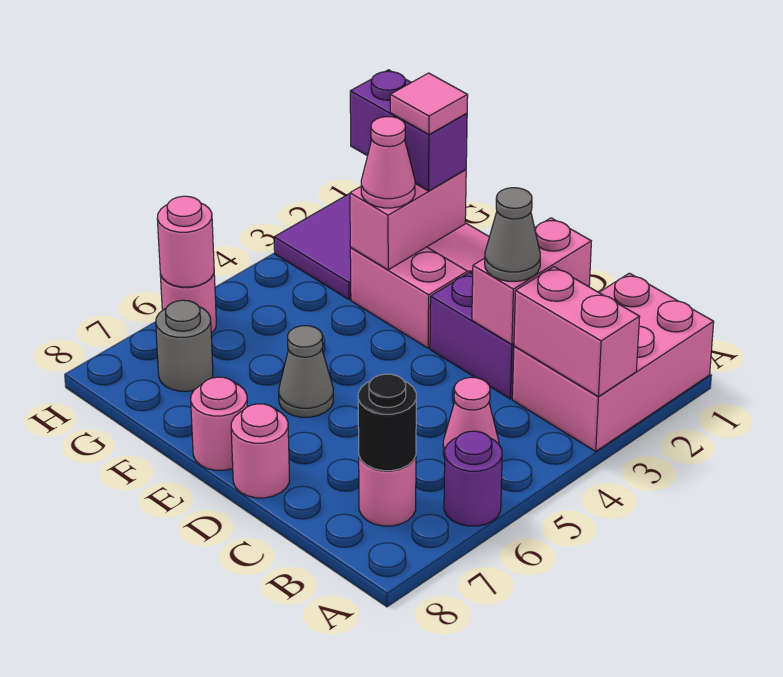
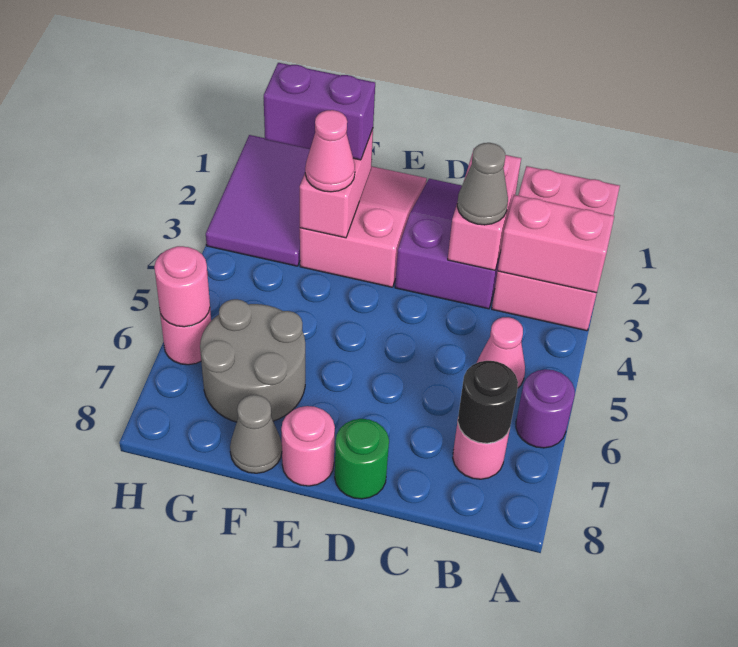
pink 1x1 round brick [231,404,289,498] -> green 1x1 round brick [335,419,389,499]
grey 1x1 cone [279,326,333,417] -> grey 1x1 cone moved to [230,395,282,473]
pink 1x1 tile [390,73,468,134] -> none
grey 1x1 round brick [156,300,213,391] -> grey 2x2 round brick [200,299,305,422]

